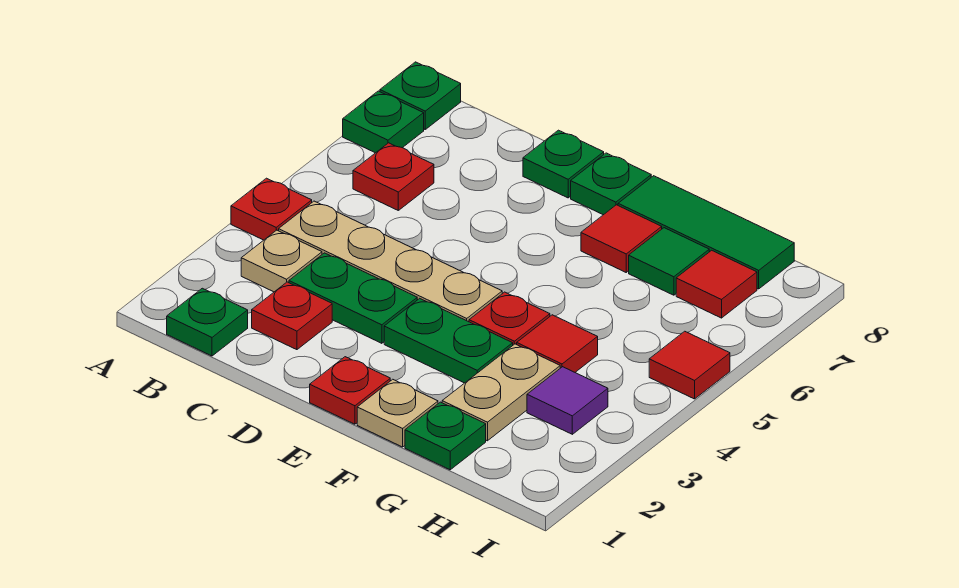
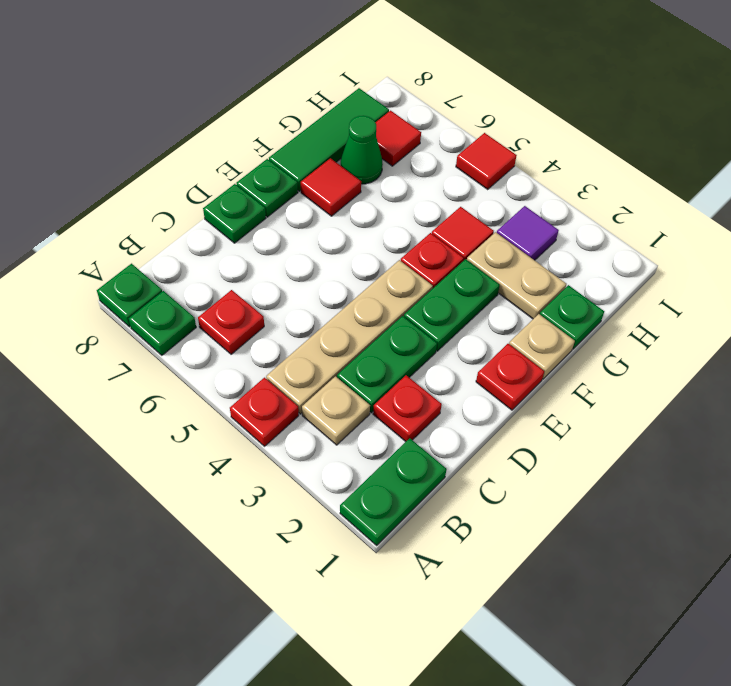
green 1x1 plate [167,288,248,356] -> green 1x2 plate [340,438,447,545]
green 1x1 tile [629,228,709,295] -> green 1x1 cone [341,116,383,184]

